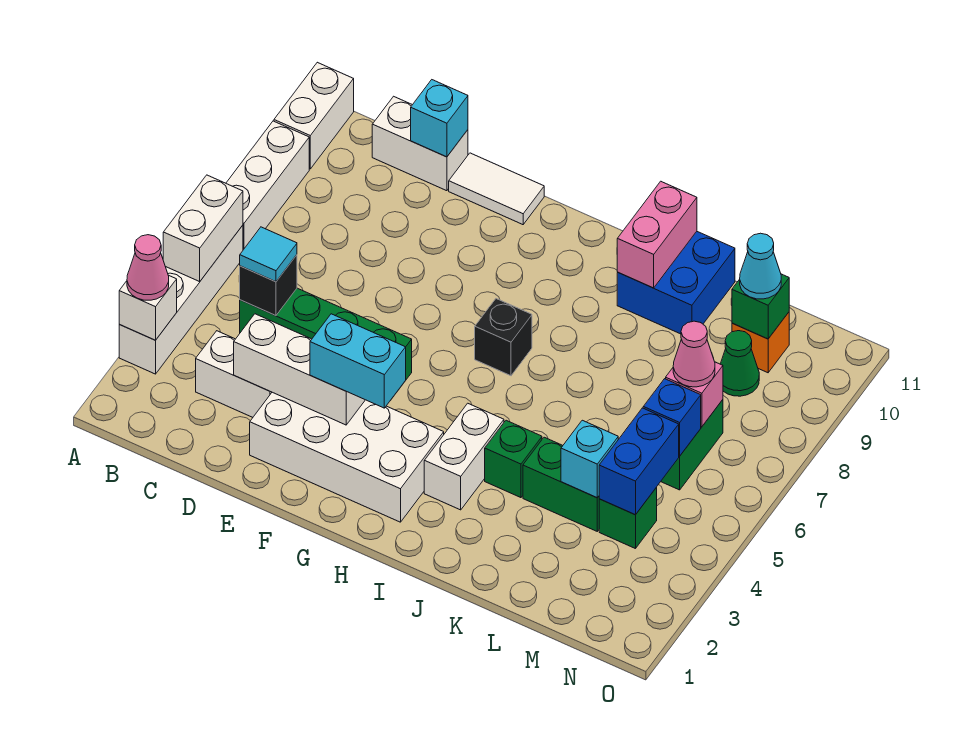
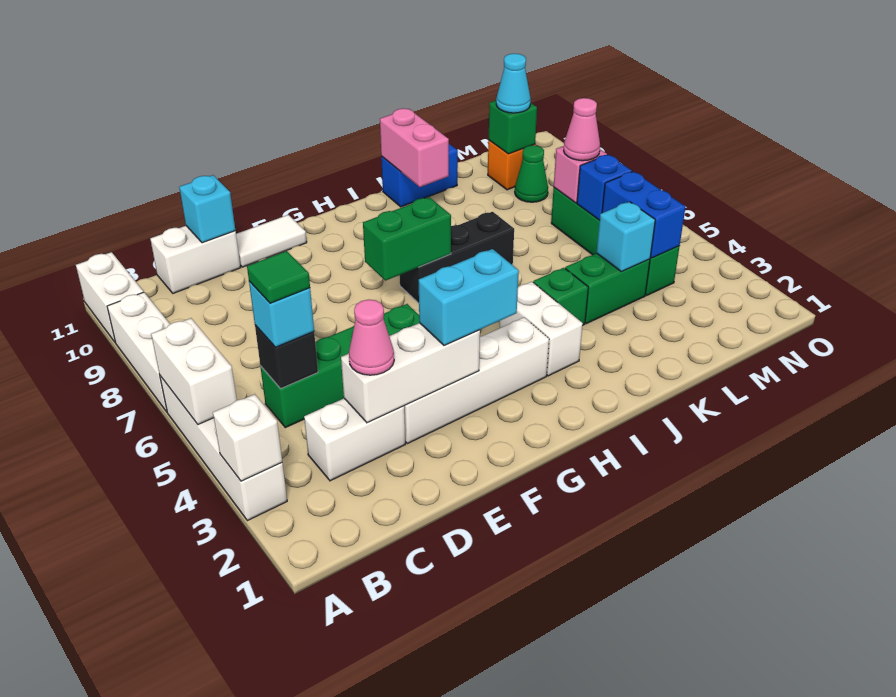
pink 1x1 cone [127,235,169,300] -> pink 1x1 cone moved to [349,300,394,375]
cyan 1x1 tile [240,227,297,282] -> cyan 1x1 brick [249,281,314,347]
none -> green 1x1 tile [247,251,310,303]
white 2x4 brick [250,392,444,522] -> white 1x4 brick [404,317,549,444]
none -> green 1x2 brick [363,197,451,281]
black 1x1 brick [475,299,532,376] -> black 1x3 brick [400,212,514,303]
blue 2x2 brick [617,232,735,334] -> blue 1x2 brick [381,144,458,207]

